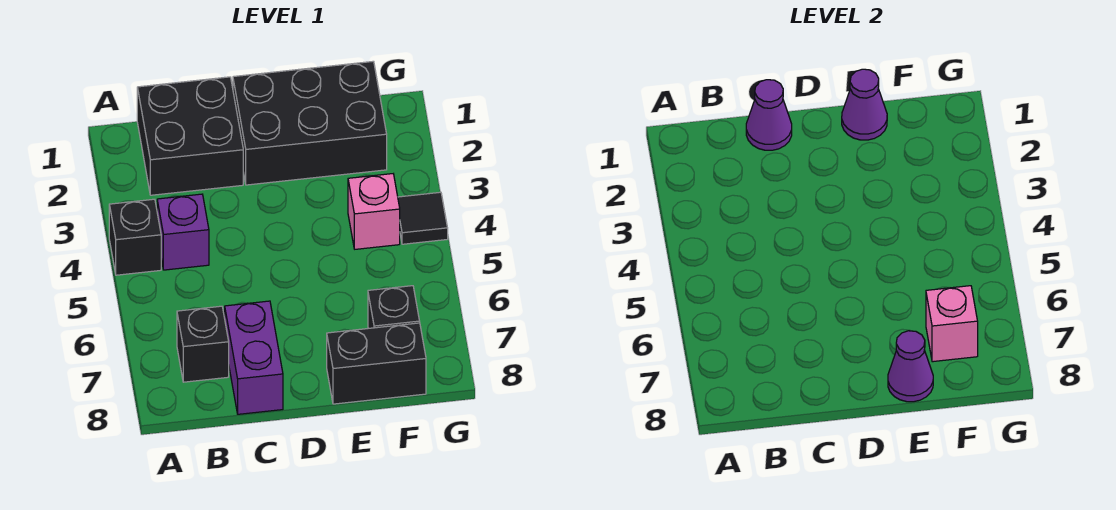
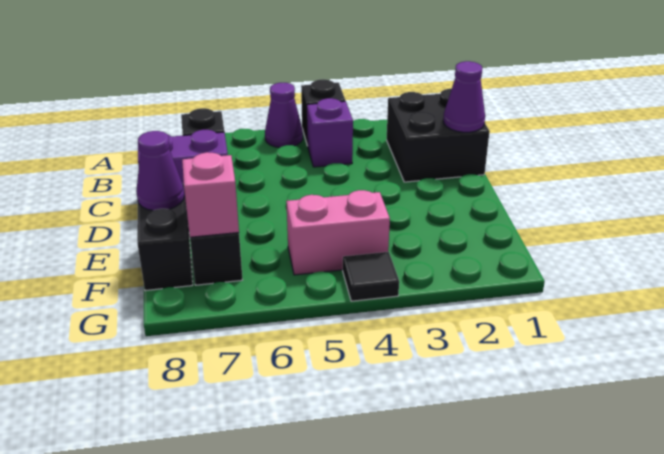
black 2x3 brick [233,61,387,185] -> none
purple 1x1 cone [842,69,887,140] -> purple 1x1 cone moved to [265,83,303,148]
pink 1x1 brick [348,174,400,249] -> pink 1x2 brick [286,190,390,275]

